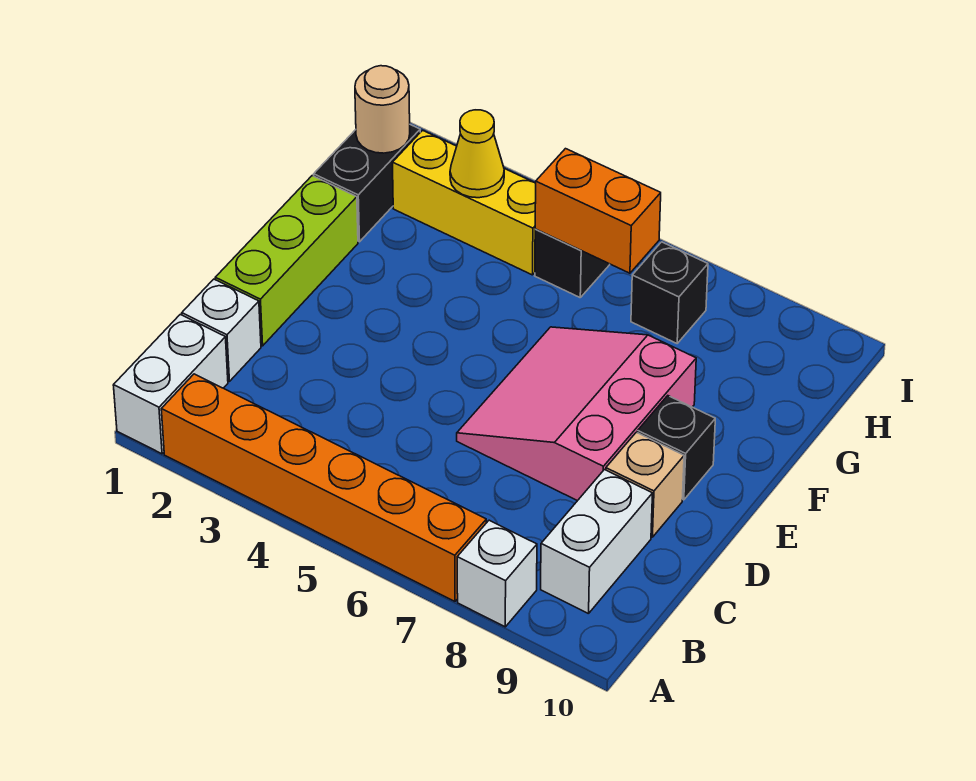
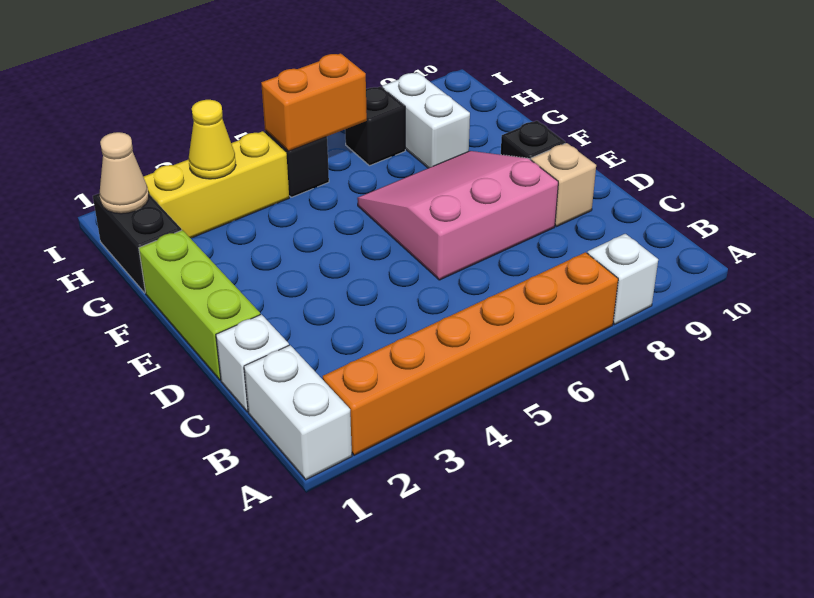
white 1x2 brick [541,470,653,614] -> white 1x2 brick moved to [382,72,470,168]
pink 3x3 slope [457,327,696,501] -> pink 3x3 slope turned to [357,151,558,280]
tan 1x1 round brick [355,66,410,153] -> tan 1x1 cone [100,132,149,214]

